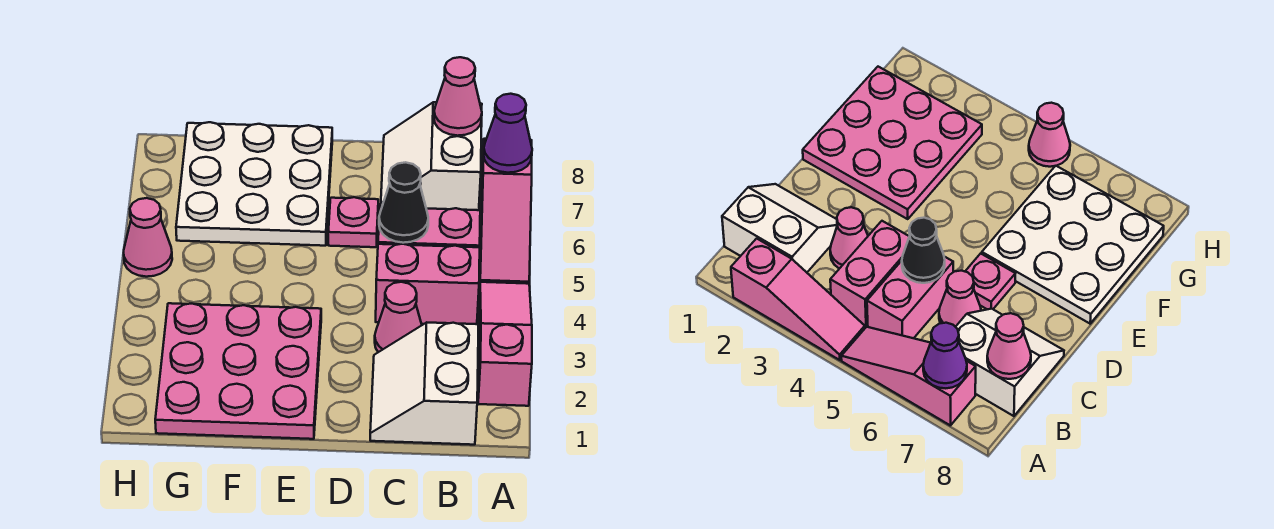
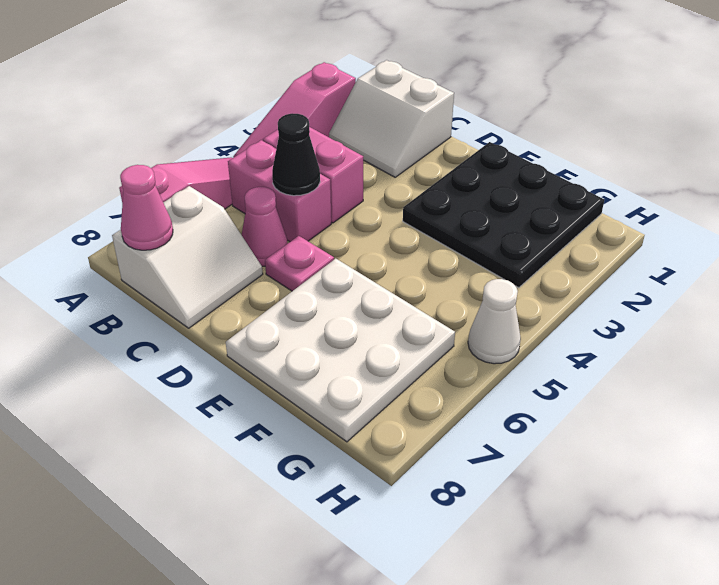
purple 1x1 cone [484,94,532,173] -> none
white 2x2 slope [370,323,478,445] -> white 2x2 slope turned to [329,60,454,177]
pink 1x1 cone [375,282,422,352] -> none
pink 3x3 plate [155,303,321,439] -> black 3x3 plate [403,142,604,288]
pink 1x1 cone [124,198,172,277] -> white 1x1 cone [468,279,521,364]

